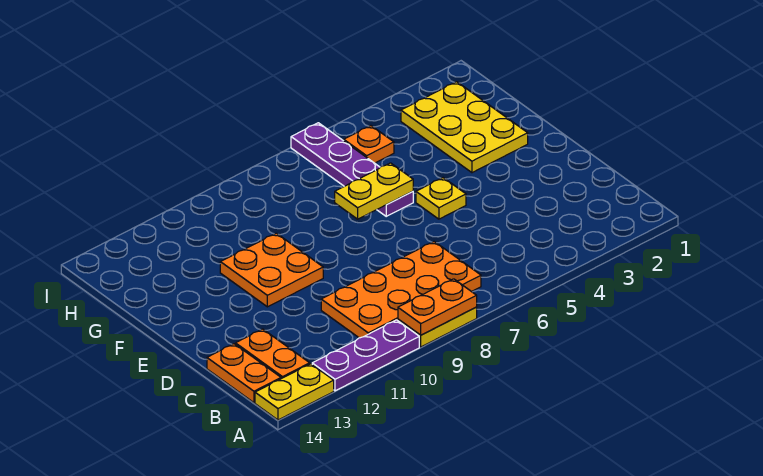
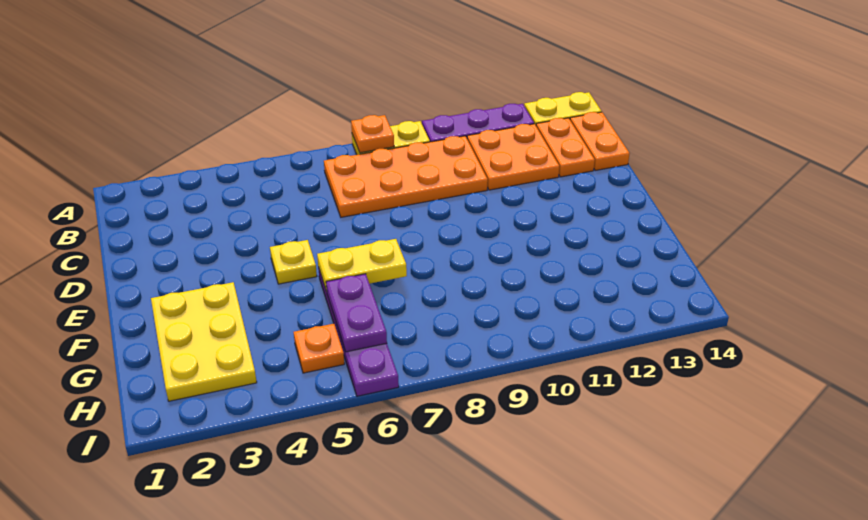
orange 1x2 plate [398,279,477,335] -> orange 1x1 plate [351,115,394,153]
orange 2x2 plate [220,233,323,307] -> orange 2x2 plate moved to [467,124,559,190]
none -> purple 1x2 plate [326,274,387,352]

